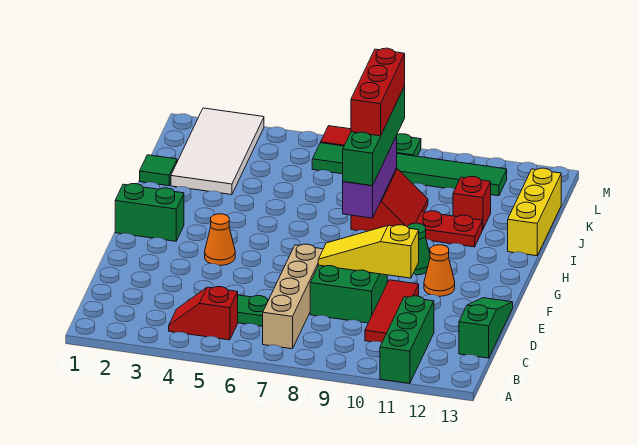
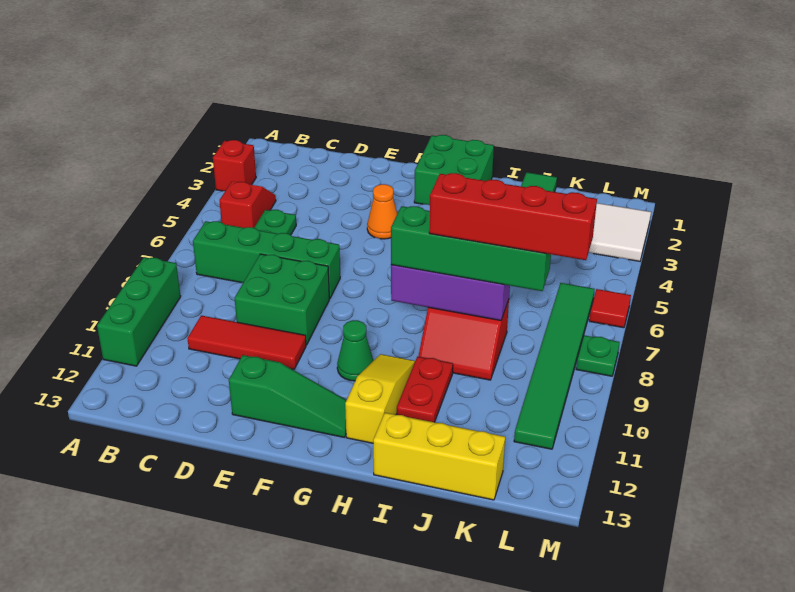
green 1x3 brick [380,296,434,384] -> green 1x3 brick turned to [97,257,181,366]
tan 1x4 brick [263,244,323,349] -> green 1x4 brick [193,221,340,299]
green 1x3 slope [459,298,513,358] -> green 1x3 slope moved to [229,355,346,437]
yellow 1x3 slope [318,225,419,278] -> yellow 1x3 slope moved to [345,354,415,443]
orange 1x1 cone [424,245,455,296] -> none
green 1x2 brick [115,184,184,241] -> green 2x2 brick [414,135,494,205]
red 1x3 brick [351,48,405,136] -> red 1x4 brick [429,173,597,260]
red 1x1 brick [453,177,491,230] -> red 1x1 brick moved to [213,140,256,191]

